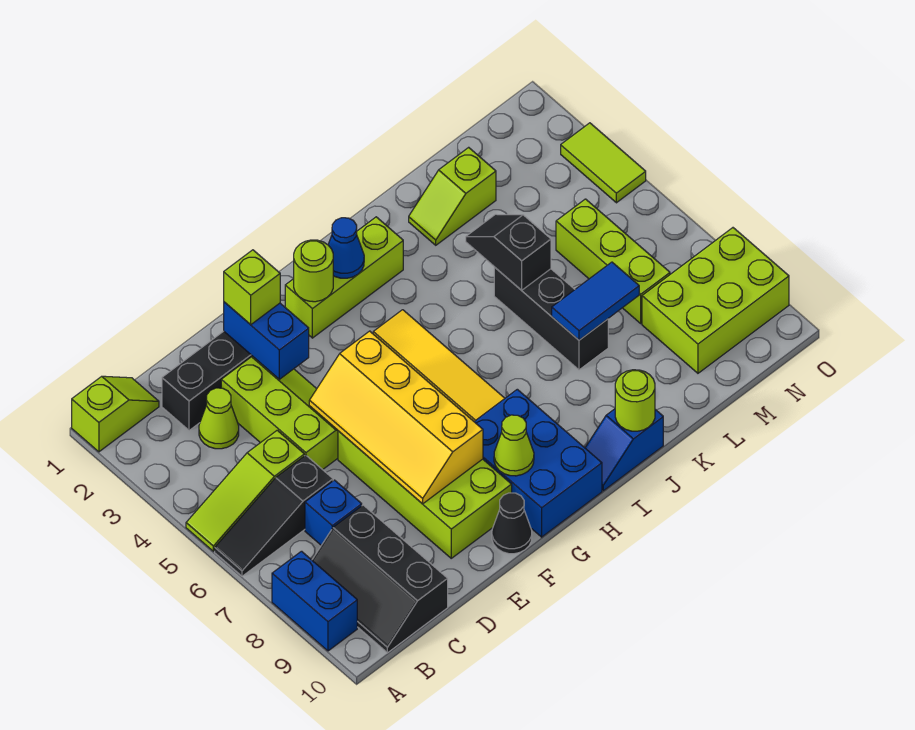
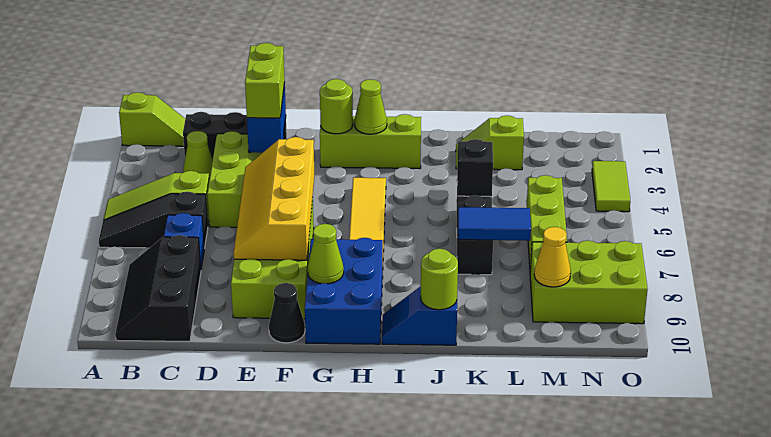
blue 1x2 brick [272,551,357,651] -> none
lime 1x1 brick [224,250,280,325] -> lime 1x2 brick [245,43,285,118]
blue 1x1 cone [328,218,364,278] -> lime 1x1 cone [355,79,387,134]
none -> yellow 1x1 cone [534,227,571,287]

